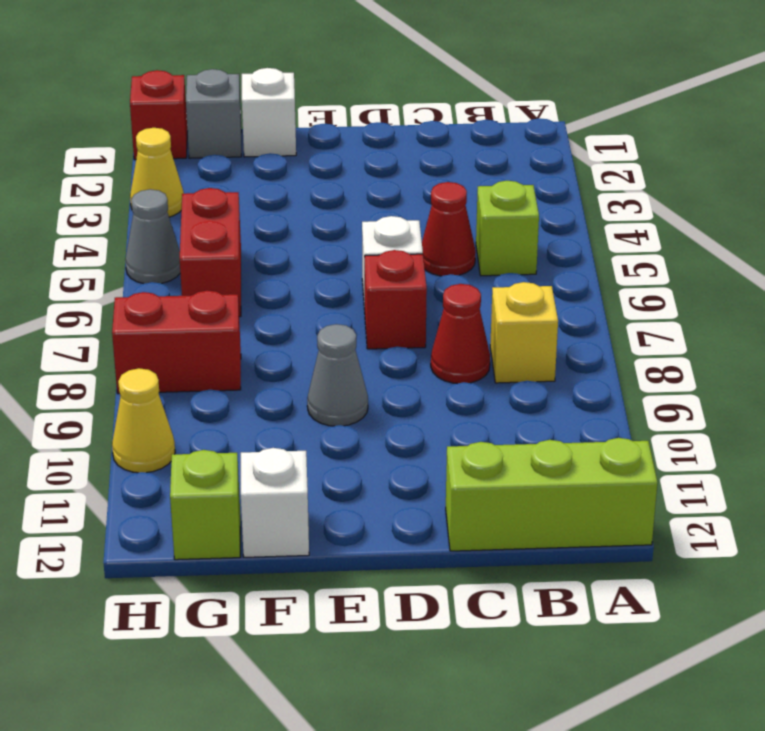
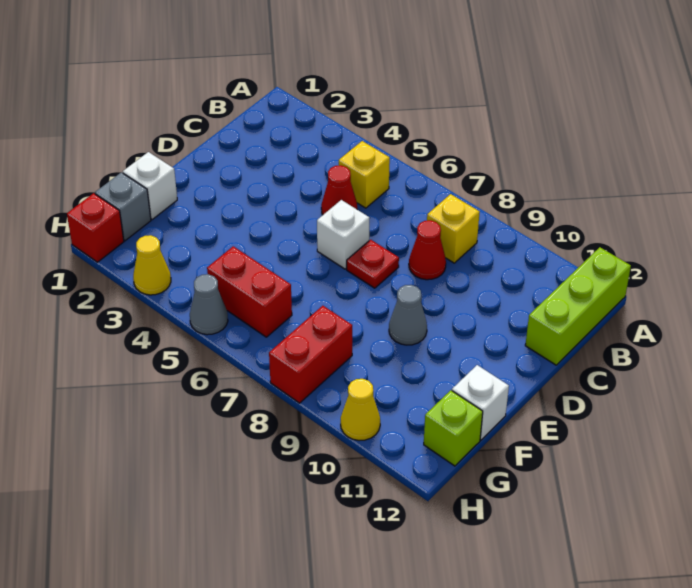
lime 1x1 brick [476,181,539,276] -> yellow 1x1 brick [339,141,390,208]
red 1x1 brick [365,250,427,349] -> red 1x1 plate [347,240,399,288]

